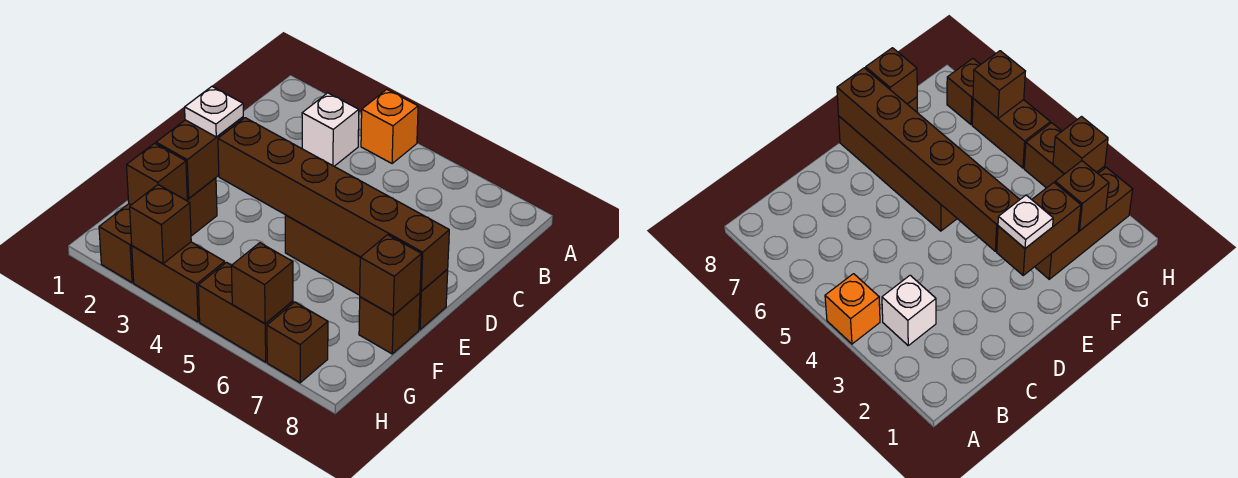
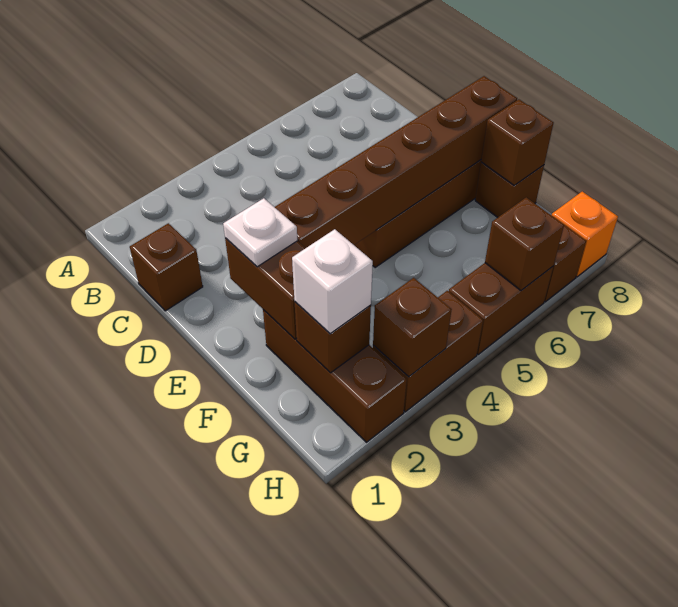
orange 1x1 brick [361,89,418,164] -> orange 1x1 brick moved to [552,192,618,277]
white 1x1 brick [302,93,359,166] -> white 1x1 brick moved to [292,229,373,334]
none -> brown 1x1 brick [130,223,203,311]

